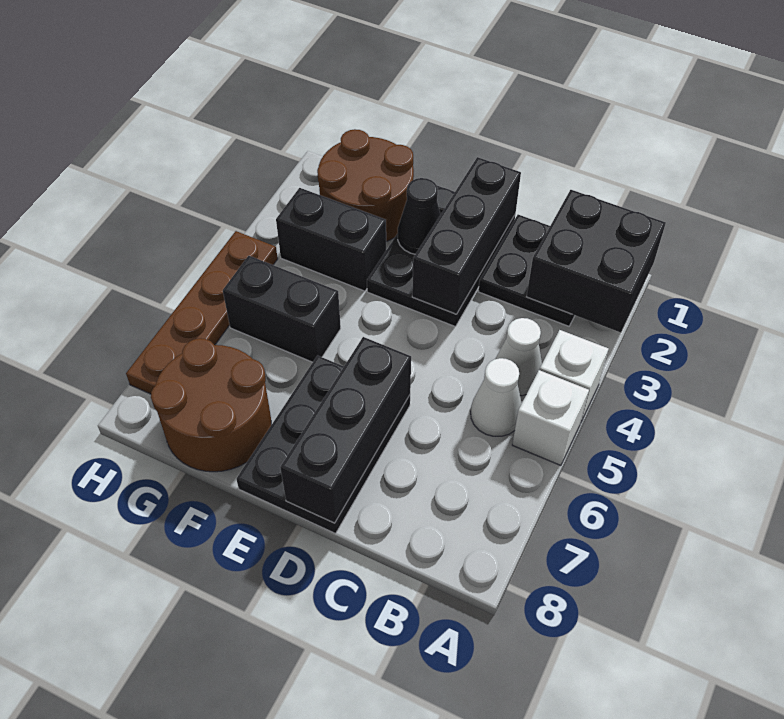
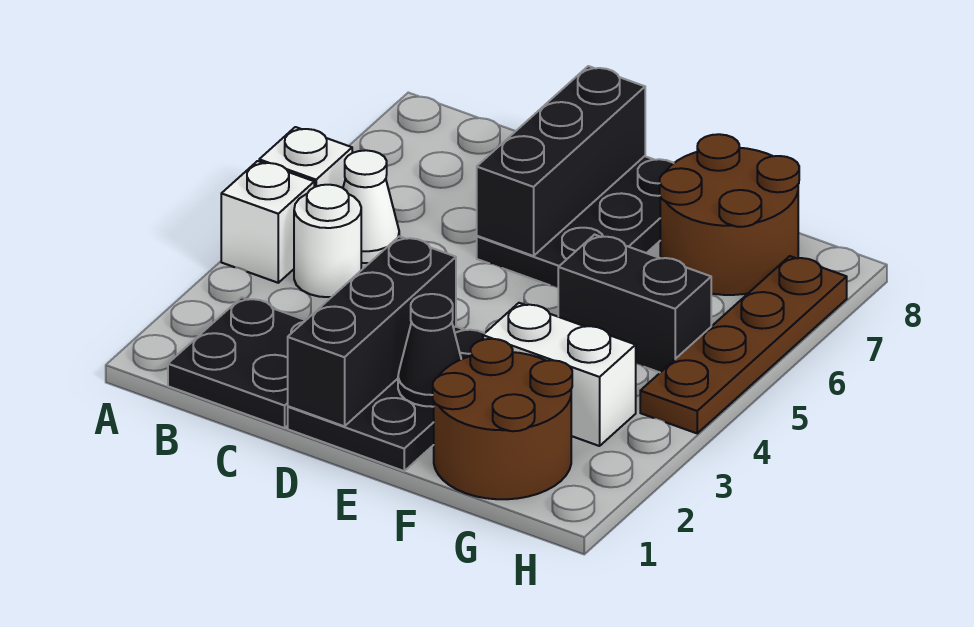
black 2x2 brick [527,190,666,333] -> none
white 1x1 cone [495,318,542,396] -> white 1x1 round brick [294,185,361,297]
black 1x2 brick [276,188,386,291] -> white 1x2 brick [483,303,636,446]

